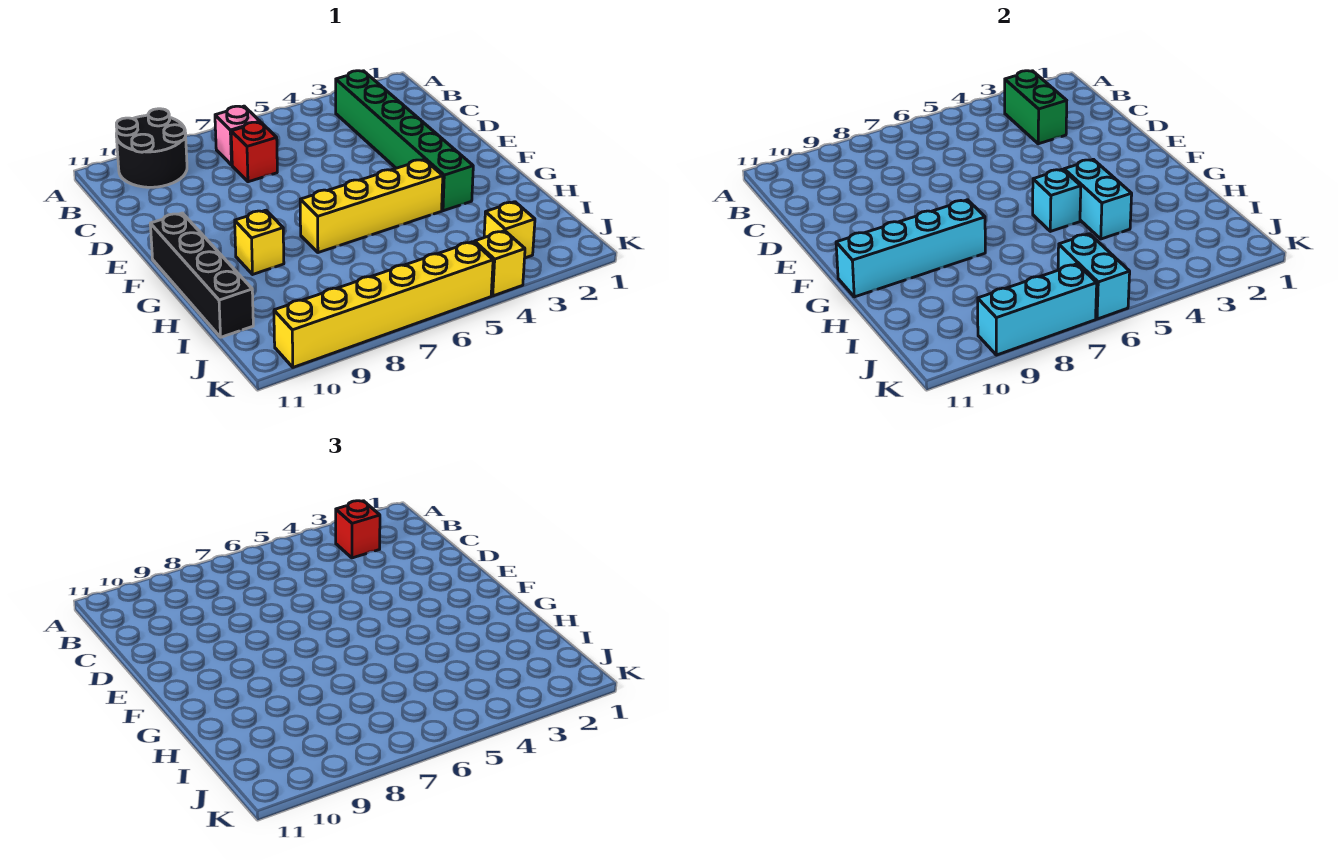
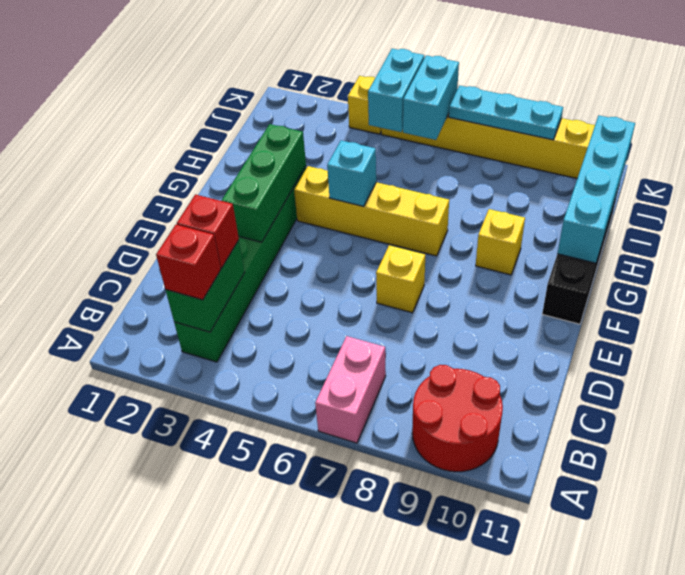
black 2x2 round brick [116,109,187,187] -> red 2x2 round brick [412,365,503,472]
pink 1x1 brick [215,106,260,165] -> pink 1x2 brick [315,336,386,443]
red 1x1 brick [231,122,277,182] -> red 1x1 brick moved to [177,195,239,268]
none -> green 1x3 brick [222,124,306,242]
cyan 1x2 brick [1064,159,1132,239] -> cyan 1x2 brick moved to [368,49,424,132]
cyan 1x4 brick [836,200,985,297] -> cyan 1x4 brick turned to [557,116,635,263]
yellow 1x1 brick [484,202,535,258] -> yellow 1x1 brick moved to [376,245,425,313]
cyan 1x3 brick [978,264,1097,355] -> cyan 1x3 plate [449,85,563,140]

